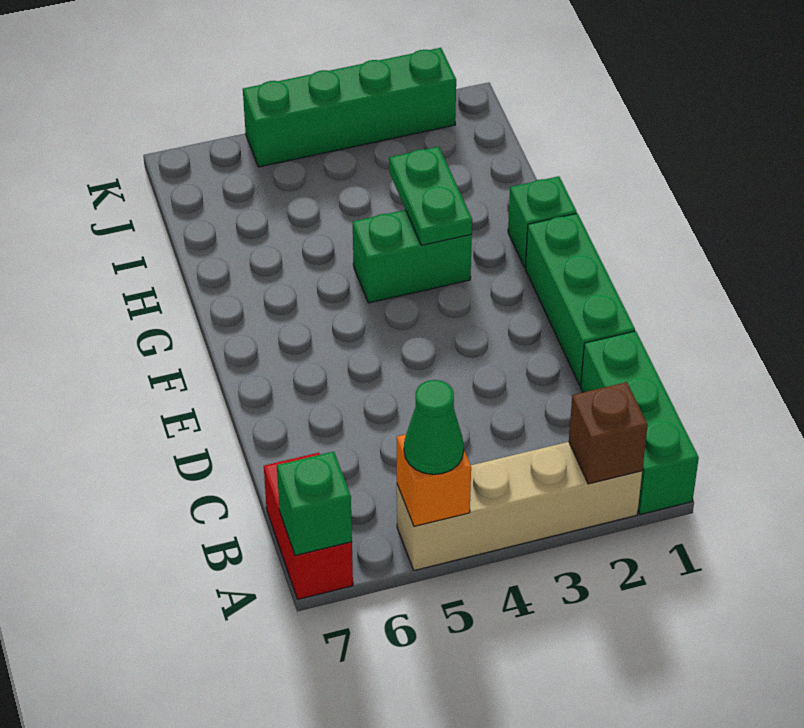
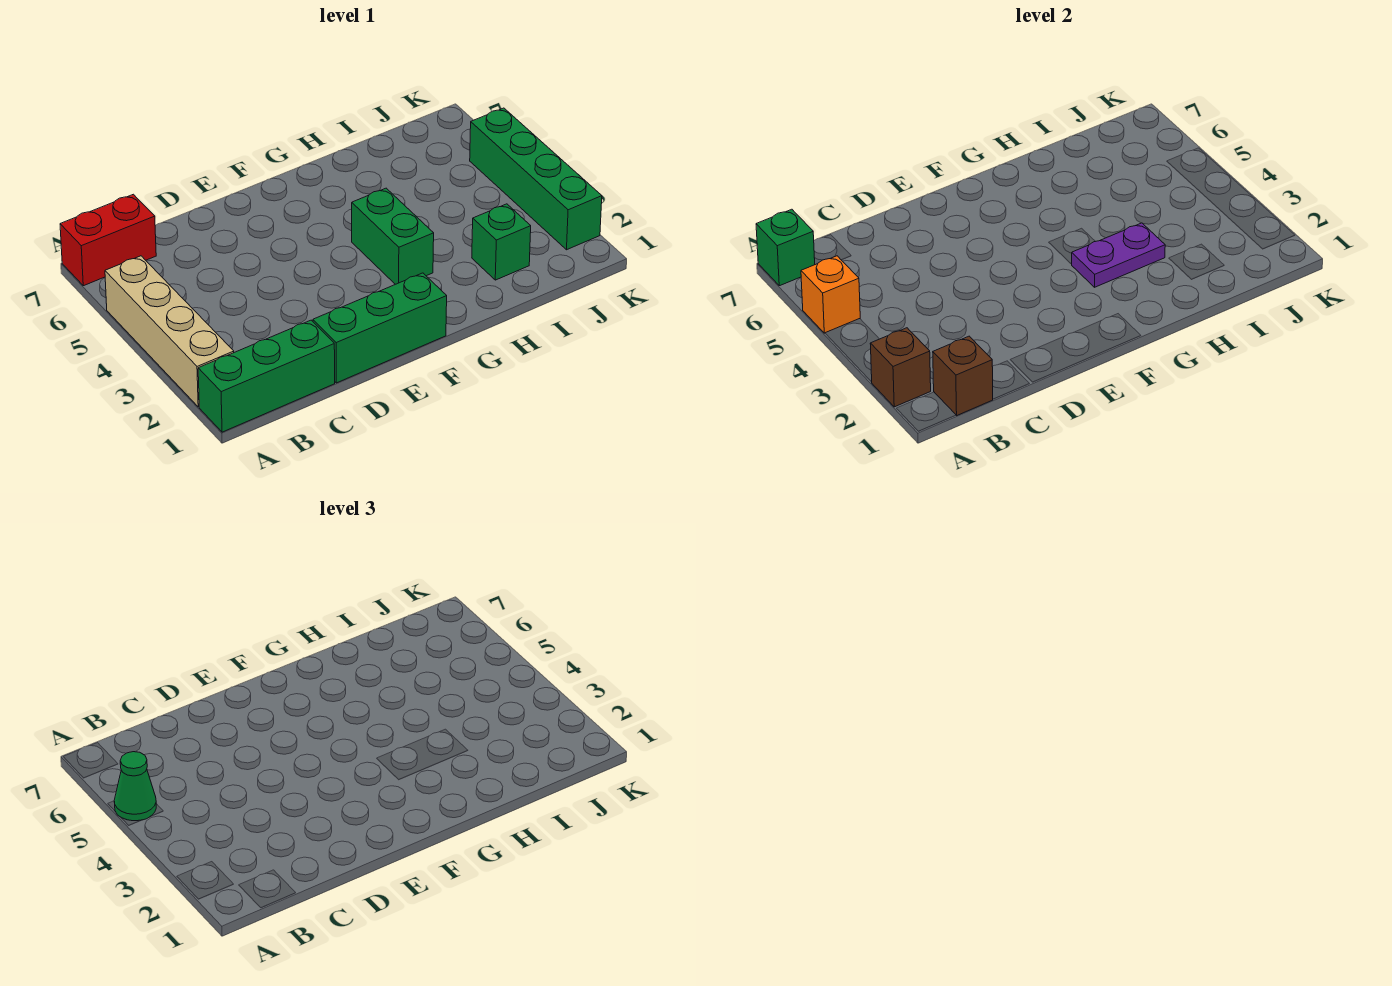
none -> brown 1x1 brick [933,336,993,415]
green 1x1 brick [508,176,577,268] -> green 1x1 brick moved to [472,204,531,280]
green 1x2 plate [389,147,472,245] -> purple 1x2 plate [1072,223,1165,287]

